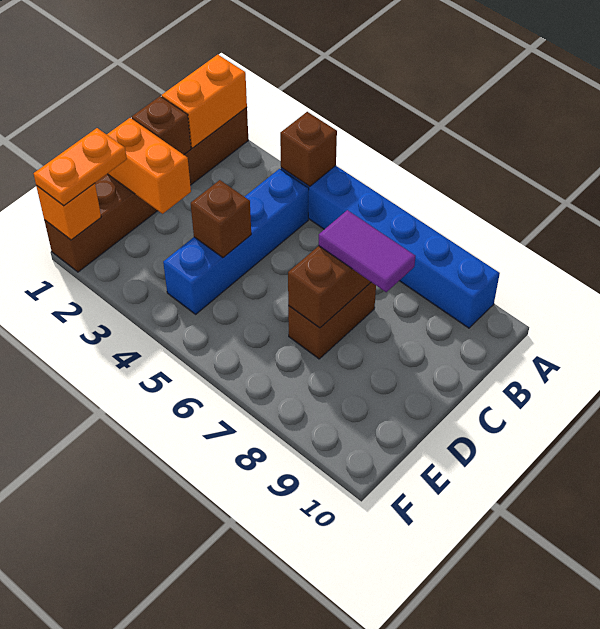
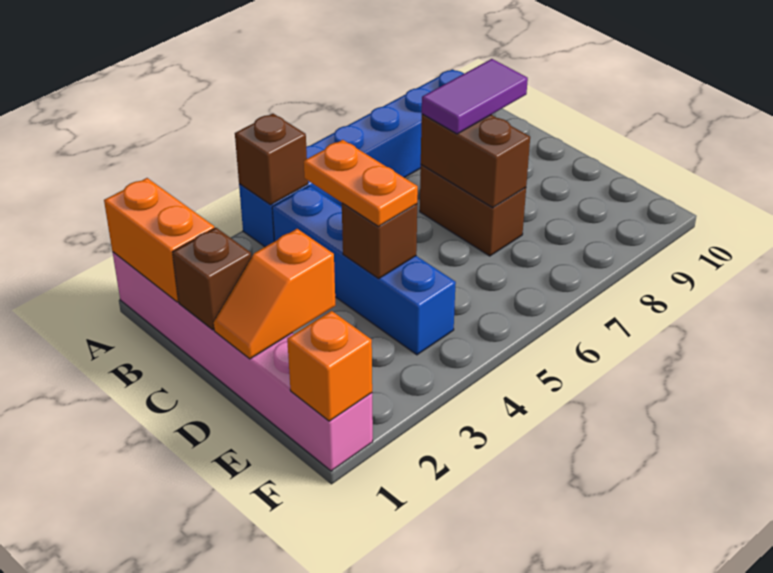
brown 1x6 brick [44,108,248,272] -> pink 1x6 brick [113,252,373,471]
orange 1x2 brick [107,118,191,214] -> orange 1x2 slope [214,229,336,359]
orange 1x2 plate [34,128,127,206] -> orange 1x2 plate moved to [304,140,418,226]

